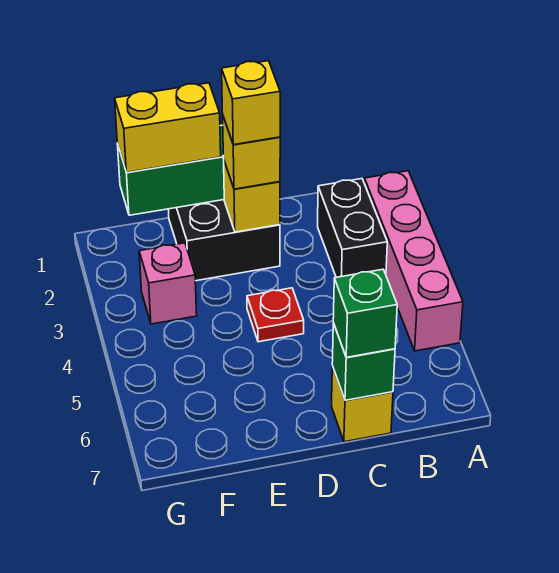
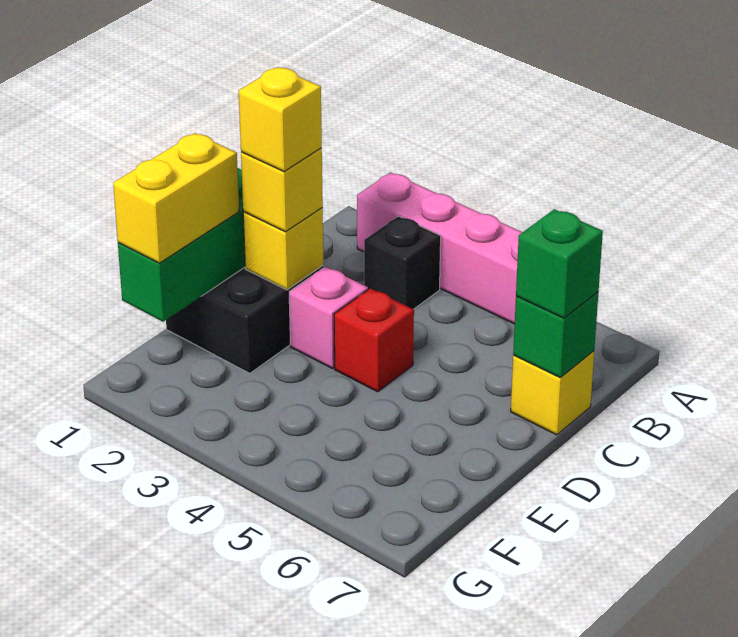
black 1x2 brick [318,179,387,277] -> black 1x1 brick [364,216,441,309]
red 1x1 plate [247,288,304,342] -> red 1x1 brick [334,288,414,392]
pink 1x1 brick [139,243,197,324] -> pink 1x1 brick moved to [289,267,368,369]

